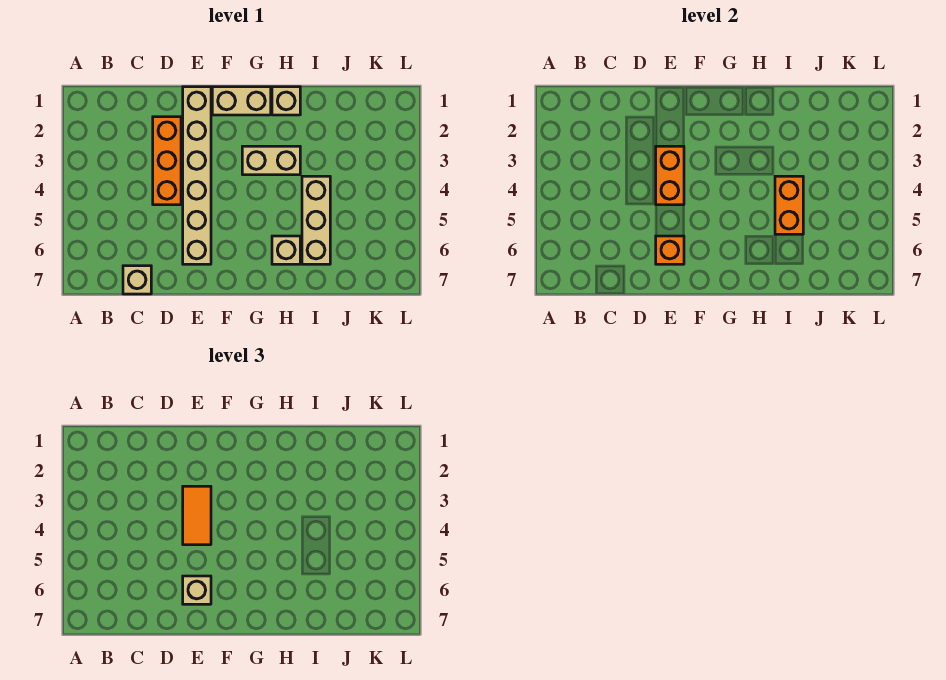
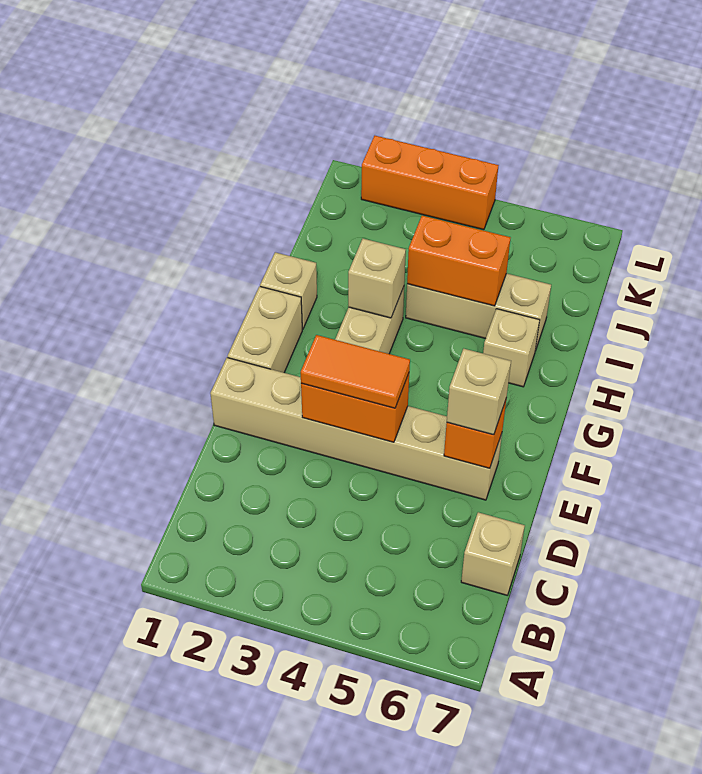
orange 1x3 brick [153,117,181,205] -> orange 1x3 brick moved to [361,136,499,230]
none -> tan 1x1 brick [348,239,406,318]

